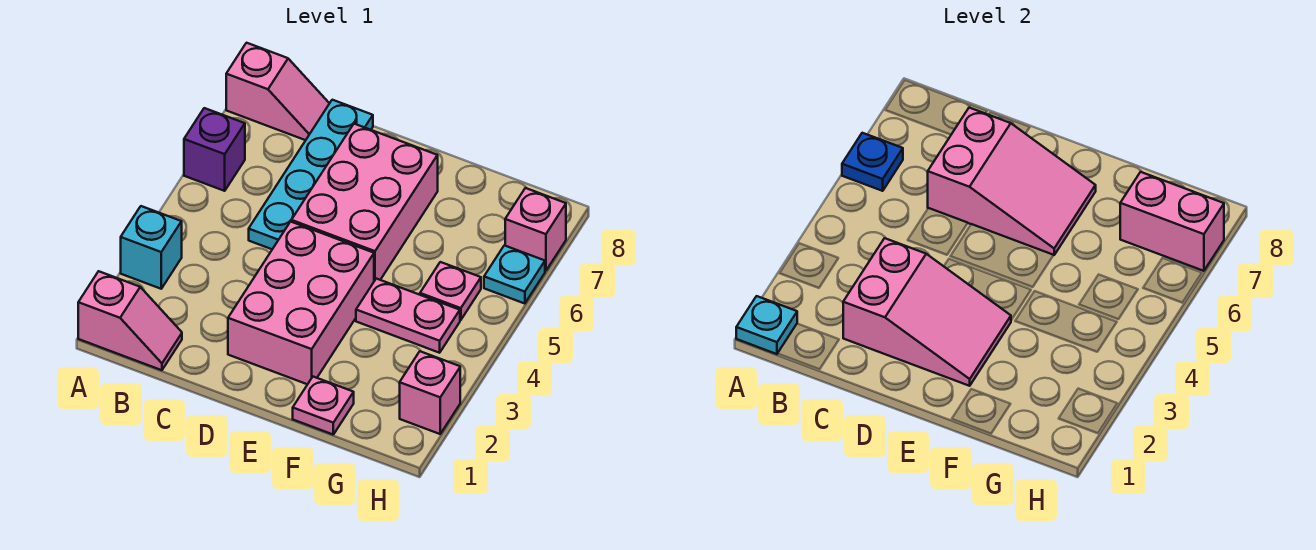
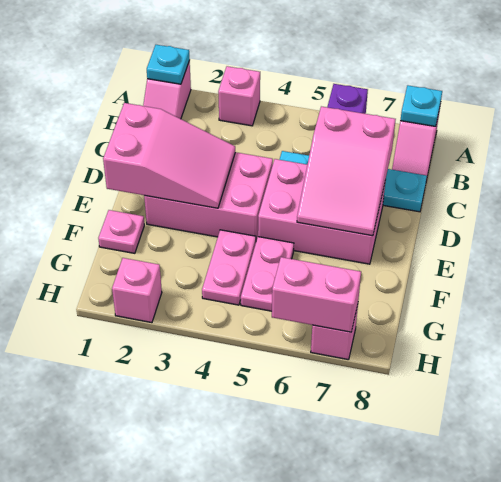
cyan 1x1 brick [121,206,182,289] -> pink 1x1 brick [218,66,260,126]
blue 1x1 plate [842,133,903,191] -> none
pink 2x3 slope [843,238,1011,386] -> pink 2x3 slope turned to [103,103,235,208]
pink 1x1 plate [420,262,481,320] -> pink 1x2 plate [241,237,294,311]
pink 1x2 brick [1120,172,1224,271] -> pink 1x2 brick turned to [272,257,361,332]
cyan 1x1 plate [484,245,545,304] -> cyan 1x1 plate moved to [400,85,442,126]

